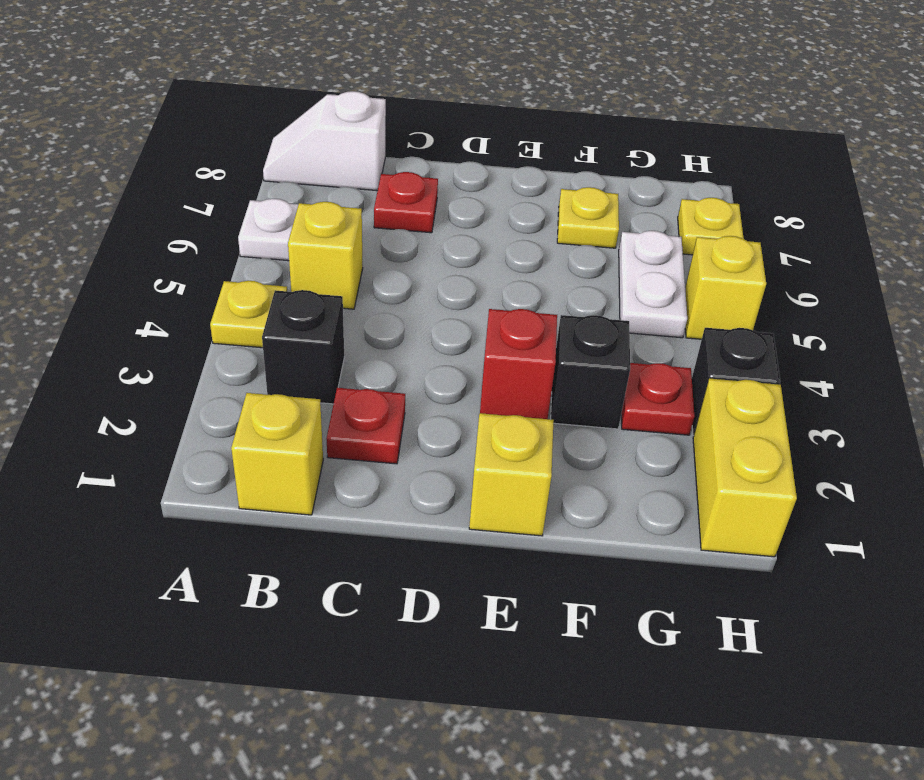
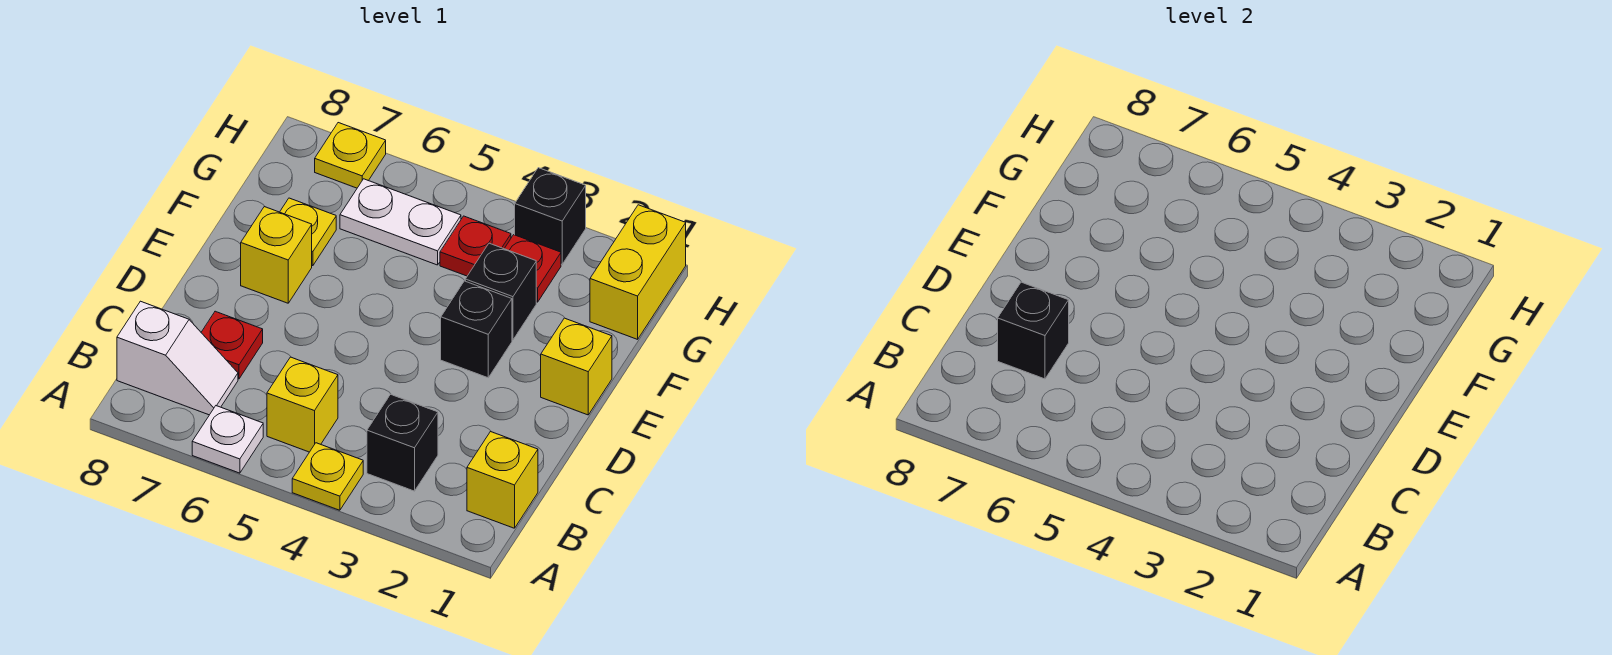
white 1x2 slope [263,91,386,191] -> white 1x2 slope turned to [117,301,238,415]
red 1x1 plate [327,388,405,464] -> red 1x1 plate moved to [440,216,511,276]
none -> black 1x1 brick [998,282,1069,379]
red 1x1 brick [480,309,557,419] -> black 1x1 brick [441,281,512,378]
yellow 1x2 brick [693,379,797,557] -> yellow 1x2 brick turned to [590,205,686,339]
yellow 1x1 brick [685,236,766,339] -> yellow 1x1 brick moved to [241,207,312,303]

